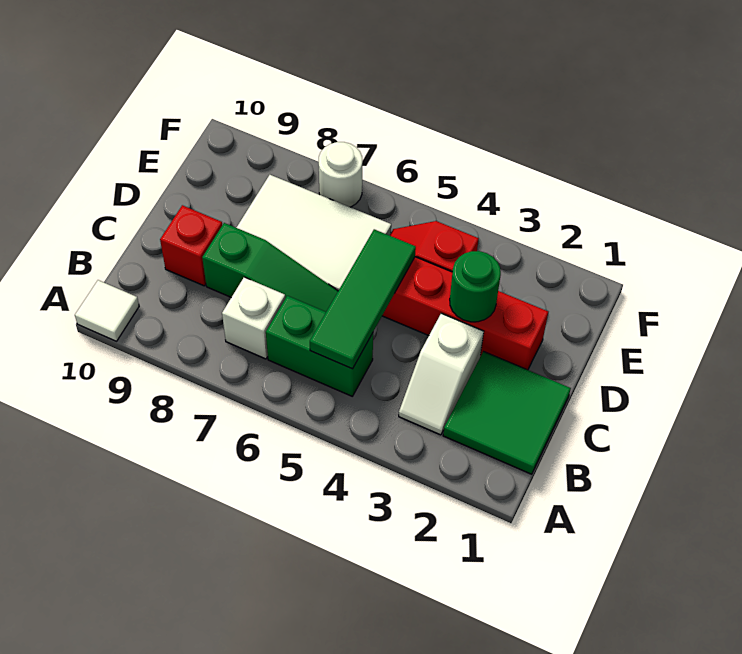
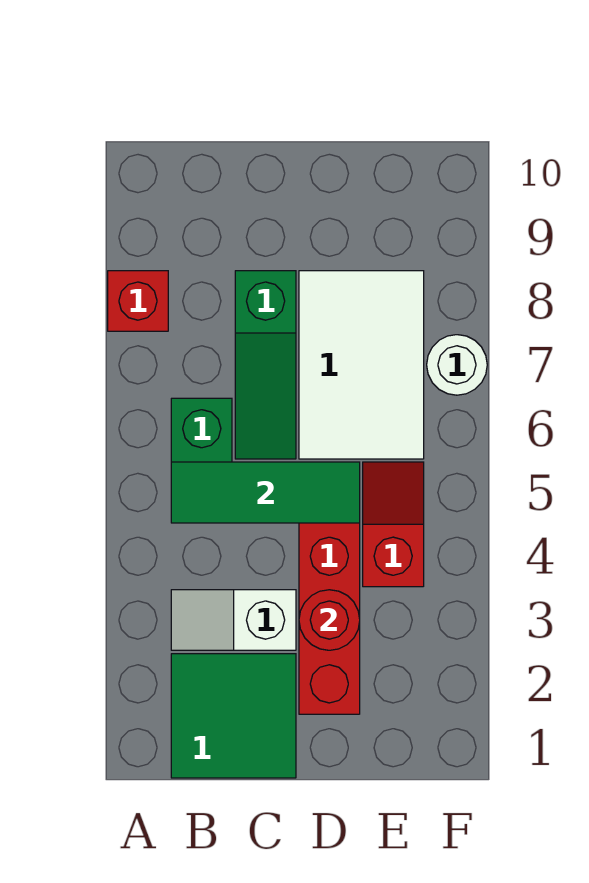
white 1x1 tile [75,280,139,341] -> none
white 1x1 brick [222,277,285,359] -> none
red 1x1 brick [160,205,222,286] -> red 1x1 brick moved to [108,271,168,331]
green 1x1 round brick [450,251,501,322] -> red 1x1 round brick [299,590,360,650]

